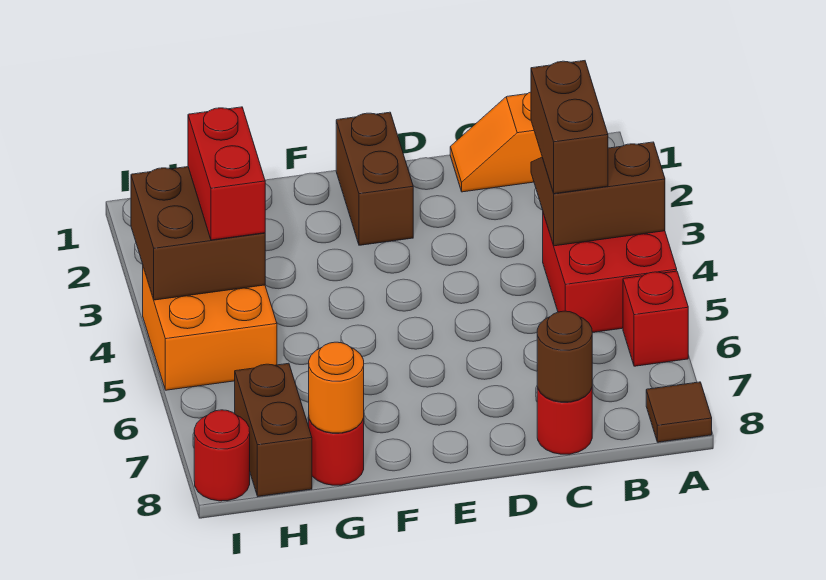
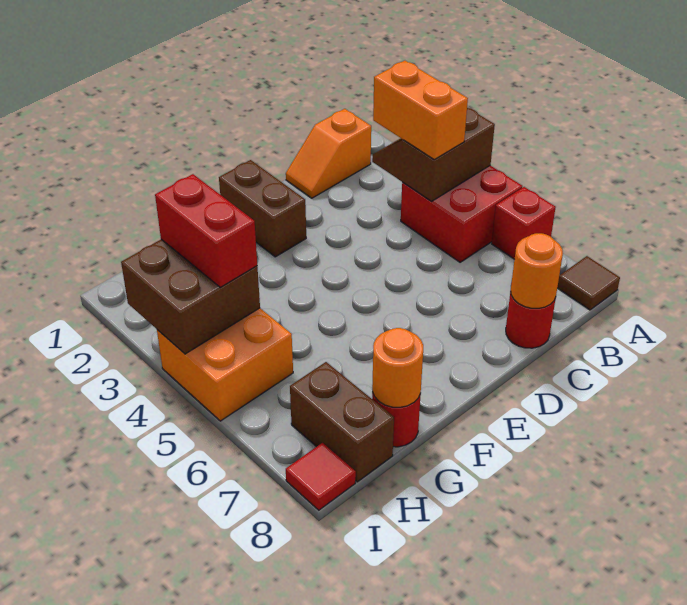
brown 1x2 brick [531,61,608,194] -> orange 1x2 brick [373,61,468,159]
brown 1x1 round brick [537,311,592,402] -> orange 1x1 round brick [511,233,563,308]
red 1x1 round brick [194,410,250,501] -> red 1x1 tile [286,443,356,510]

